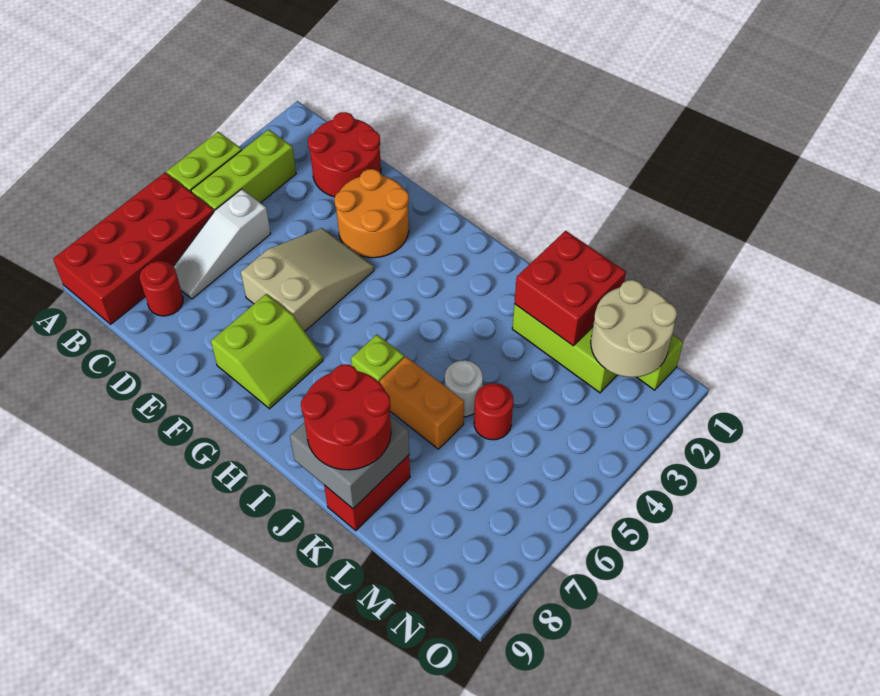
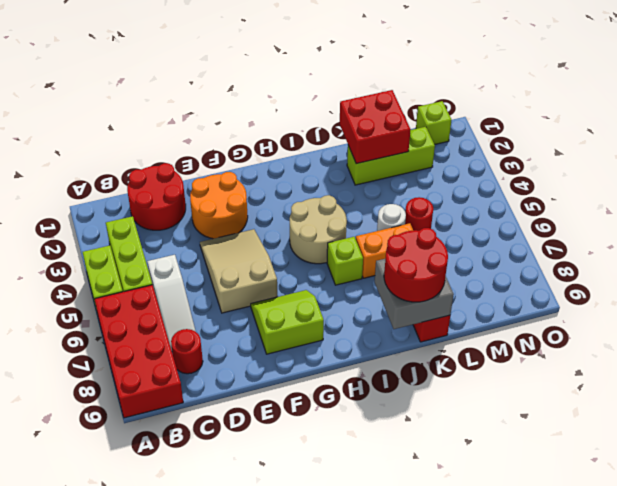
lime 2x2 slope [211,294,323,409] -> lime 2x2 slope turned to [251,290,324,354]
tan 2x2 round brick [591,280,677,377] -> tan 2x2 round brick moved to [290,195,347,264]

